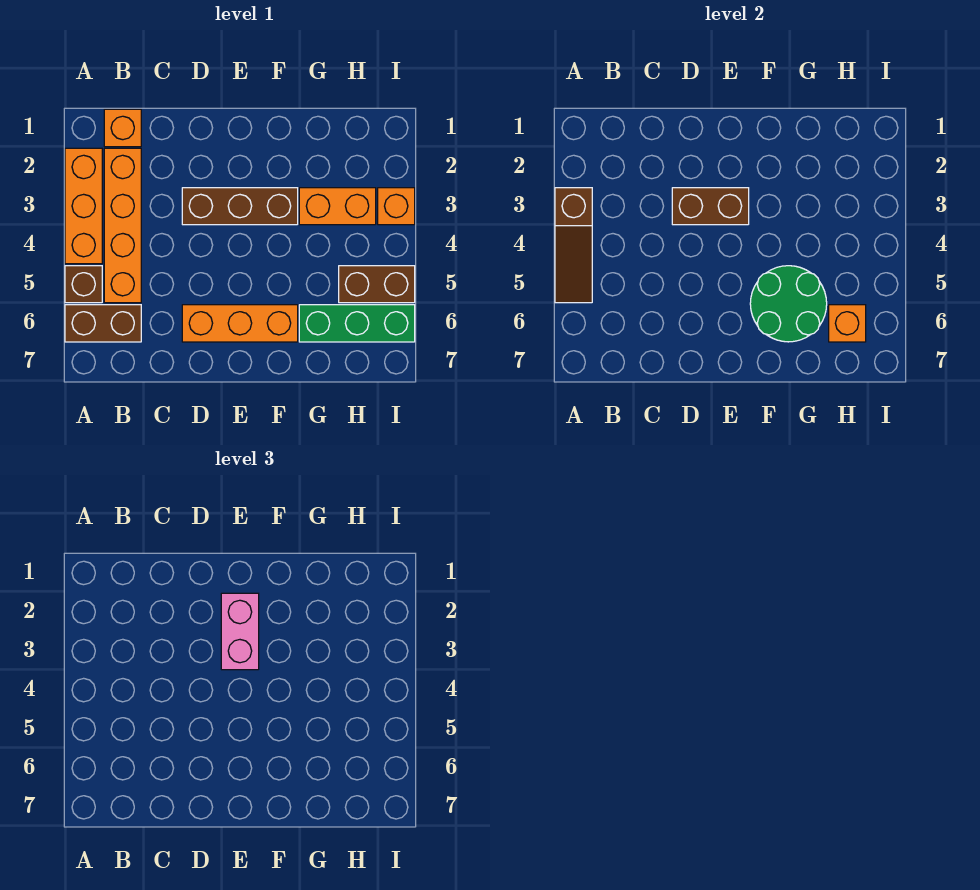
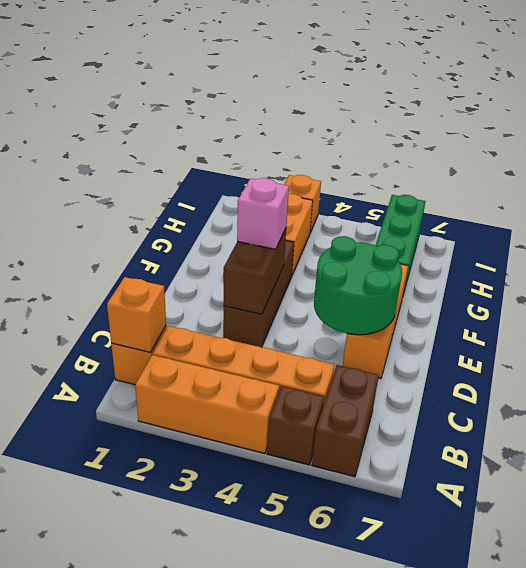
brown 1x3 slope [555,188,592,303] -> none
pink 1x2 brick [221,593,259,670] -> pink 1x1 brick [237,178,289,249]
green 2x2 round brick [750,266,827,342] -> green 2x2 round brick moved to [314,236,402,335]
brown 1x2 brick [339,266,415,303] -> none
orange 1x1 brick [829,305,866,342] -> orange 1x1 brick moved to [107,277,166,353]

